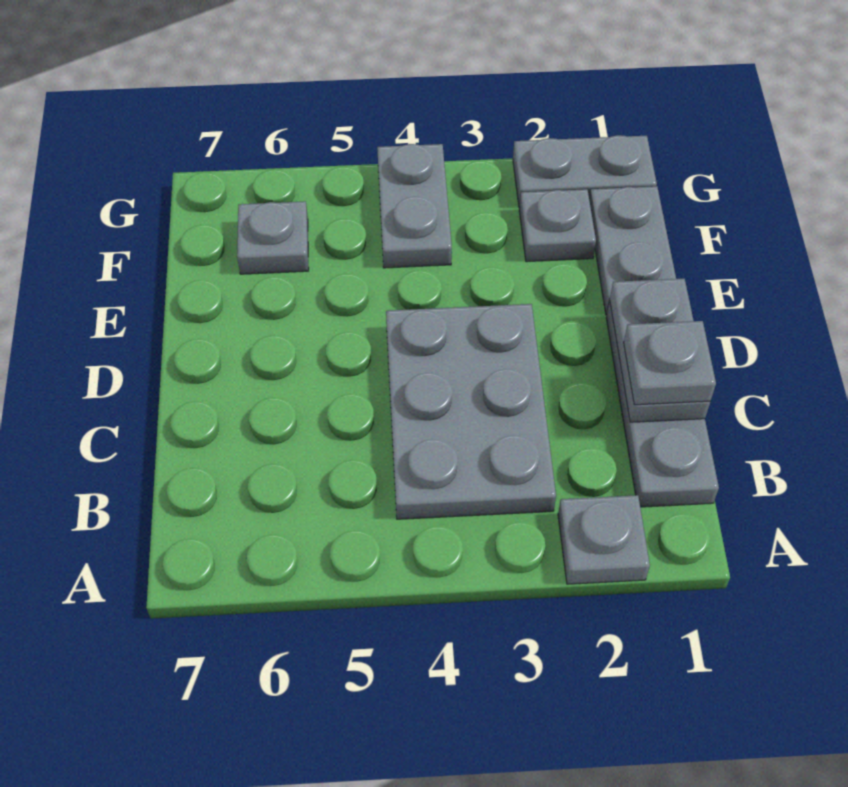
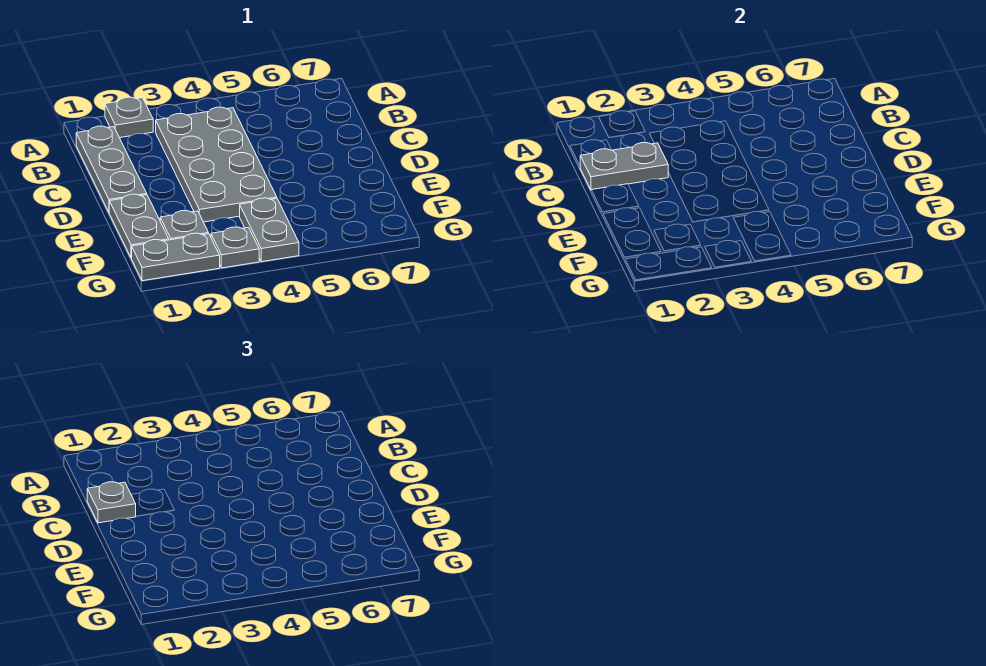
grey 2x3 plate [386,304,556,519] -> grey 2x4 plate [156,107,277,222]
grey 1x2 plate [610,279,710,422] -> grey 1x2 plate turned to [580,143,669,190]
grey 1x1 plate [237,201,309,274] -> grey 1x1 plate moved to [211,227,259,268]

